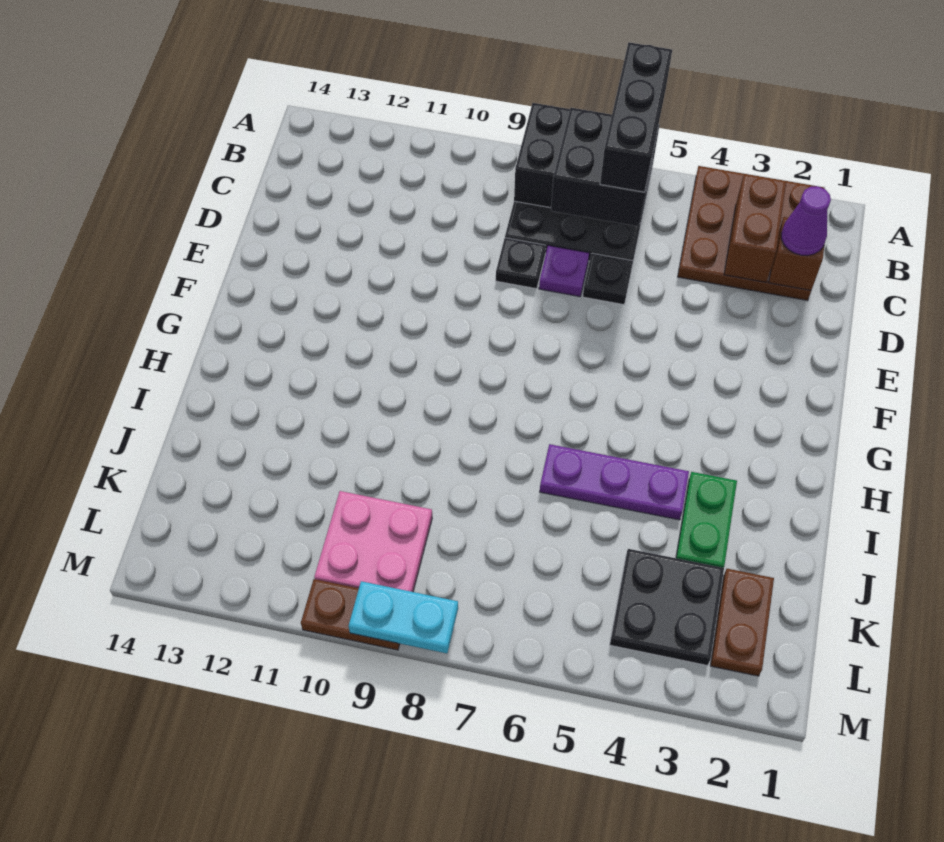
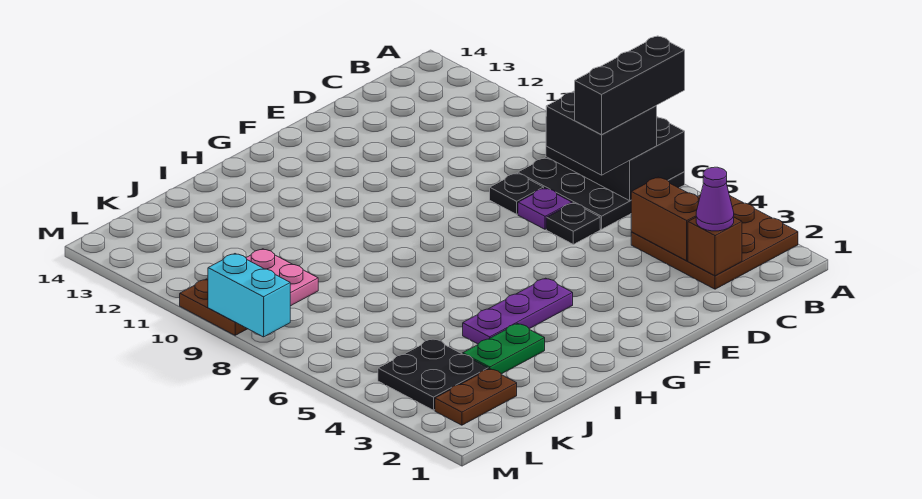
brown 1x2 brick [724,174,786,282] -> brown 1x2 brick turned to [631,177,699,261]
purple 1x3 plate [540,444,689,520] -> purple 1x3 plate turned to [463,278,573,344]
cyan 1x2 plate [349,581,458,653] -> cyan 1x2 brick [208,254,290,337]

